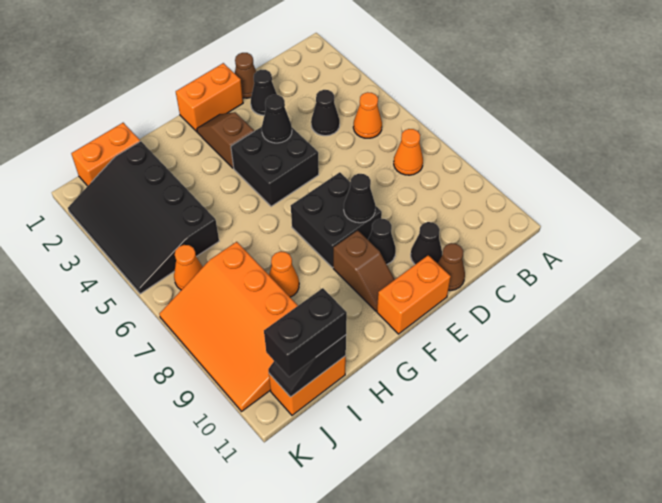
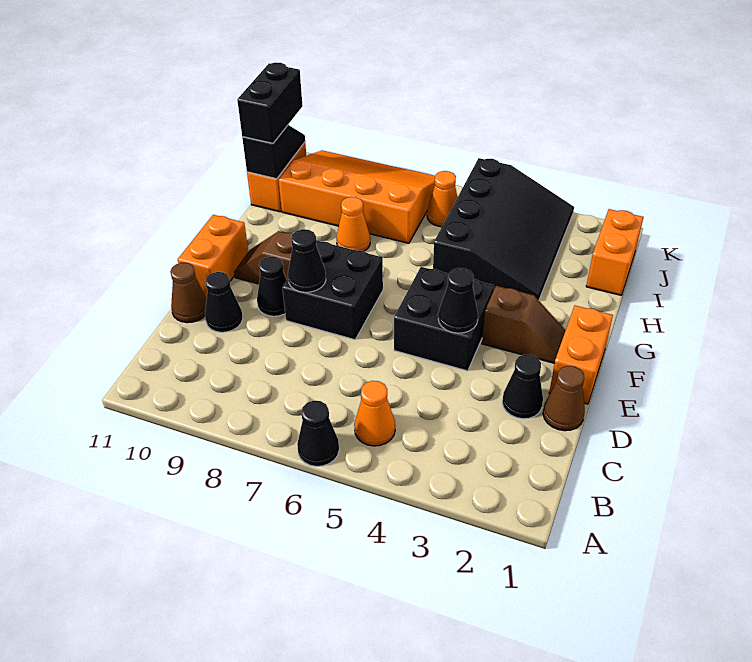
orange 1x1 cone [394,129,423,175] -> none
black 1x1 cone [311,90,340,136] -> black 1x1 cone moved to [297,401,339,466]
black 3x4 slope [68,141,219,294] -> black 3x4 slope turned to [433,158,574,300]

